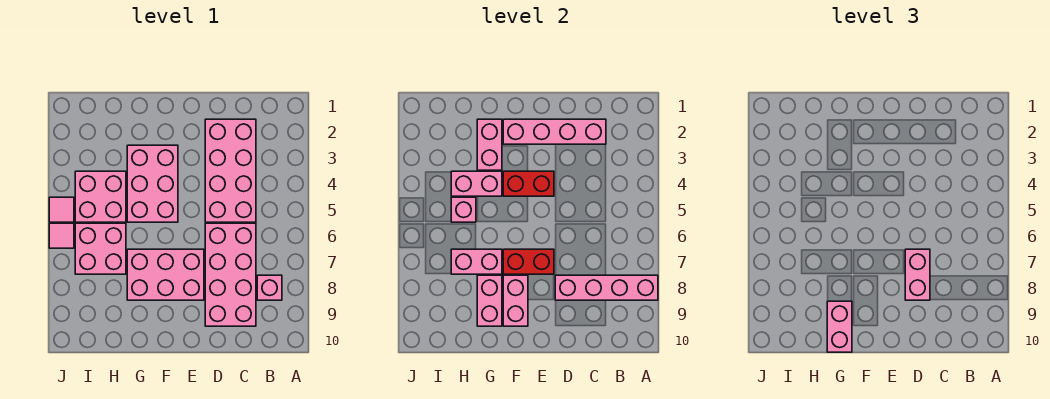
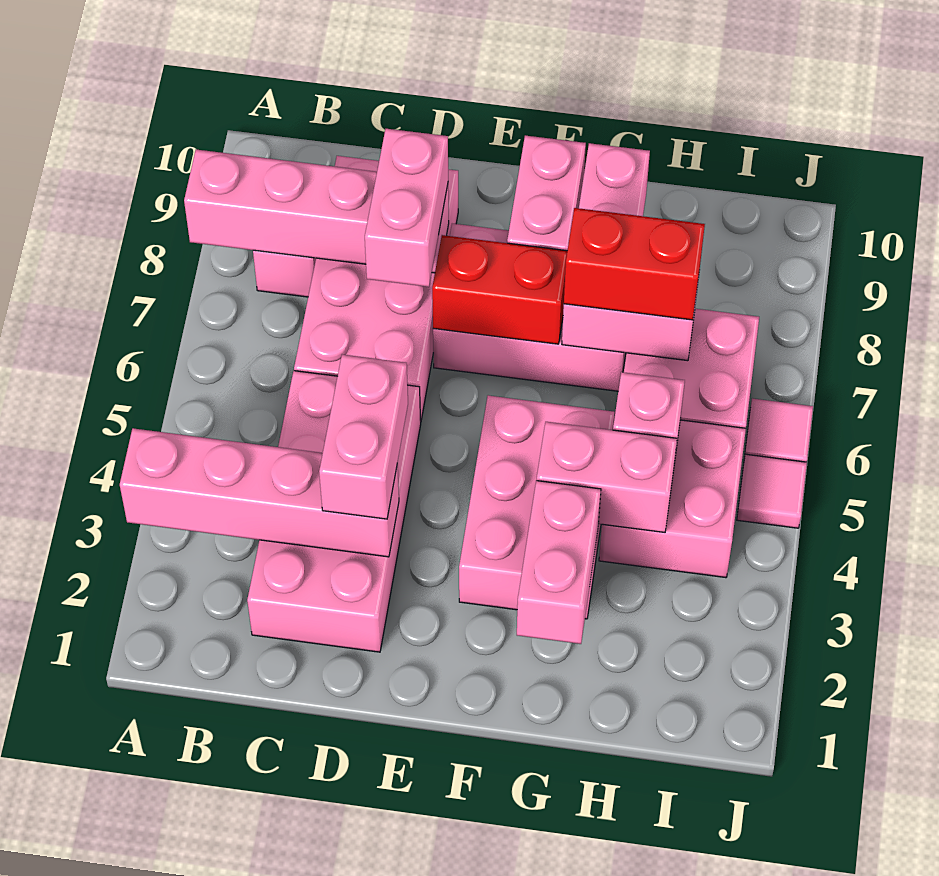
pink 1x4 brick [503,119,606,144] -> pink 1x4 brick moved to [120,428,399,557]
red 1x2 brick [503,171,554,196] -> red 1x2 brick moved to [564,208,705,320]
pink 1x2 brick [827,301,852,352] -> pink 1x2 brick moved to [319,355,408,519]

